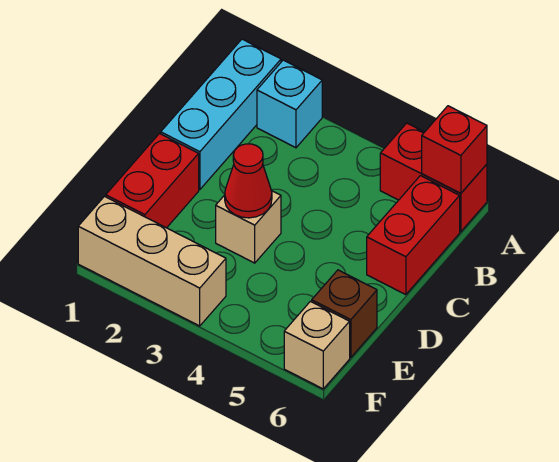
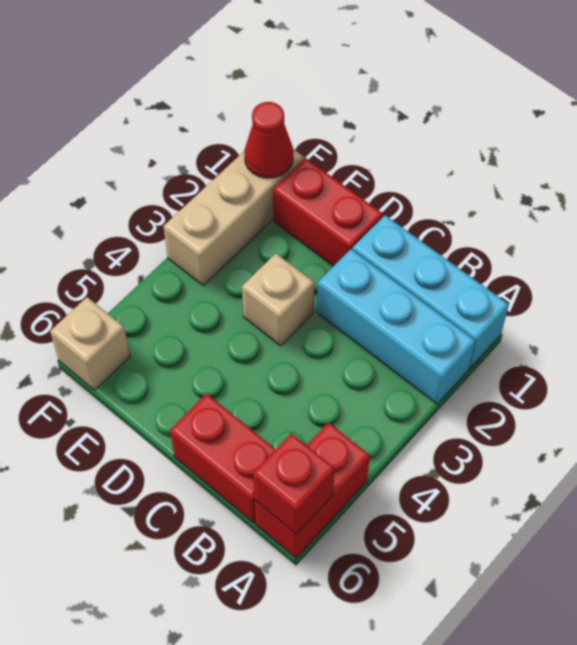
cyan 1x1 brick [257,60,322,148] -> cyan 1x3 brick [317,249,475,404]
red 1x1 cone [225,144,272,218] -> red 1x1 cone moved to [244,102,293,178]
brown 1x1 brick [312,270,377,358] -> none

